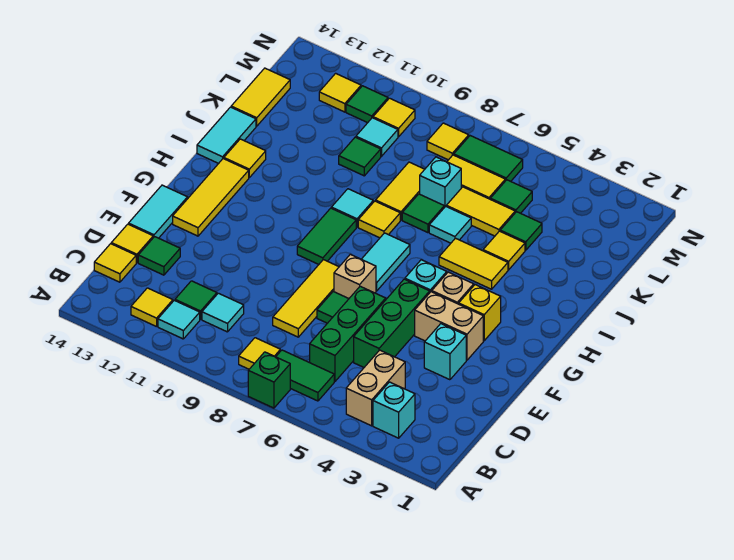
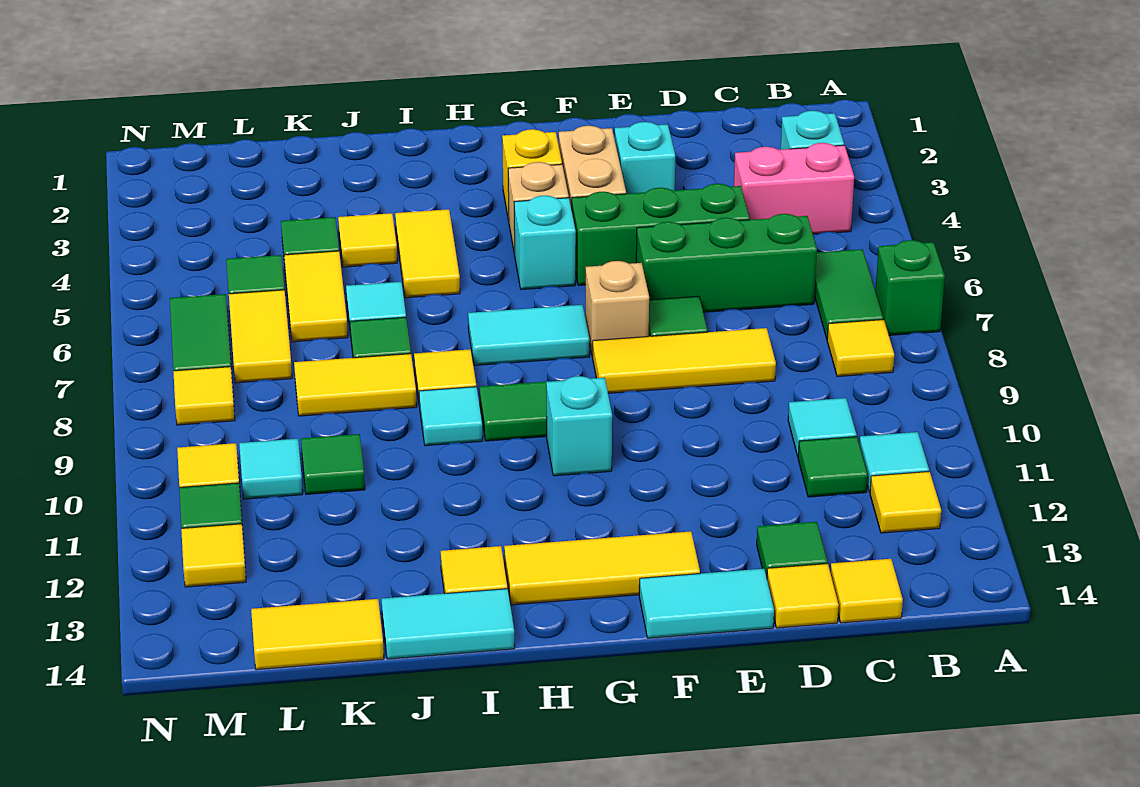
tan 1x2 brick [346,350,405,426] -> pink 1x2 brick [734,143,854,234]
cyan 1x1 brick [420,157,461,207] -> cyan 1x1 brick moved to [546,376,612,476]

